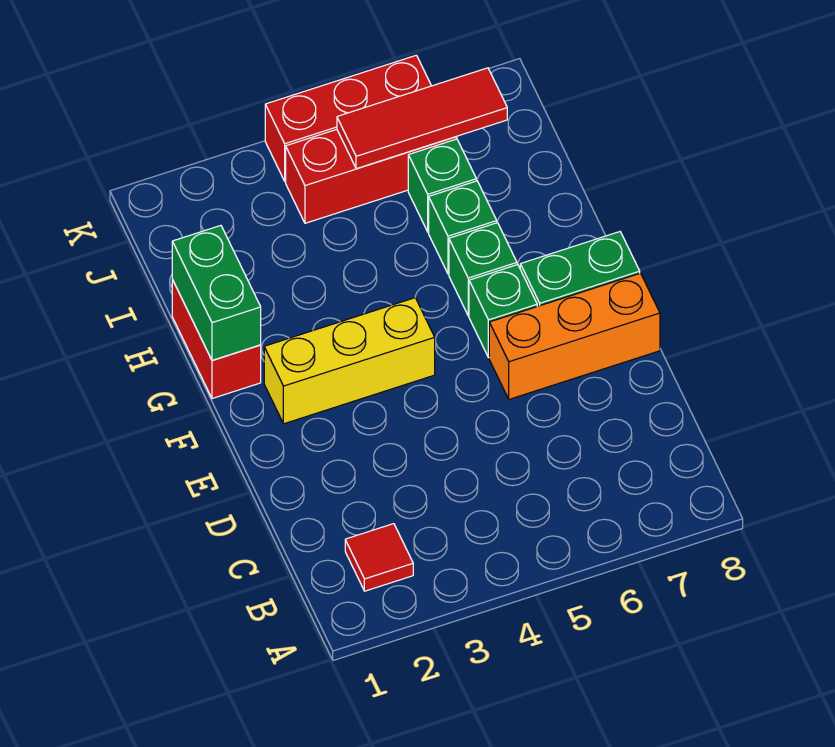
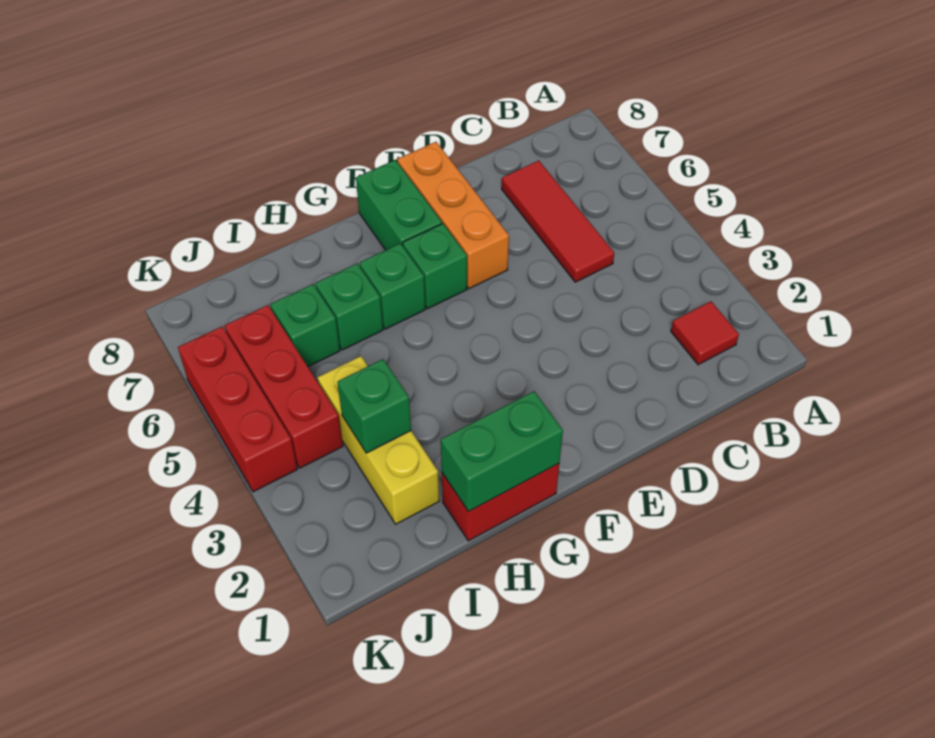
yellow 1x3 brick [264,298,435,424] -> yellow 1x3 brick moved to [317,356,439,524]
none -> green 1x1 brick [337,359,411,453]
red 1x3 tile [337,68,507,169] -> red 1x3 tile moved to [502,161,614,282]

